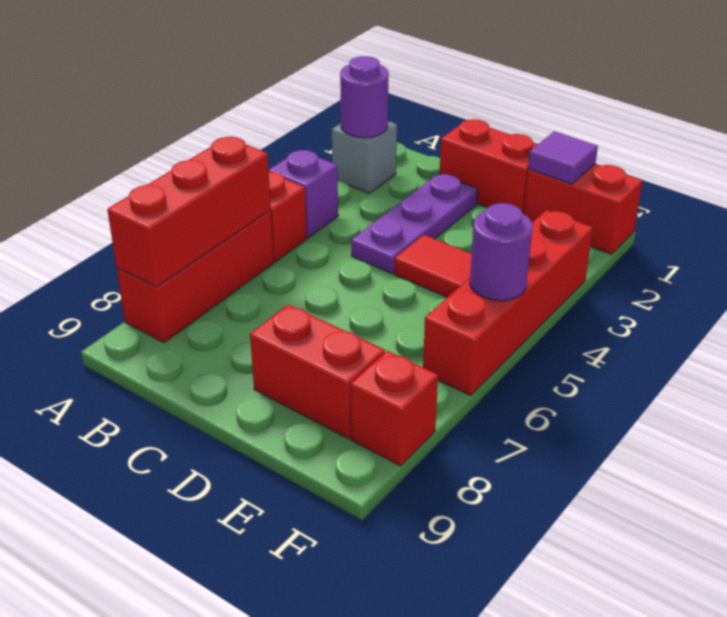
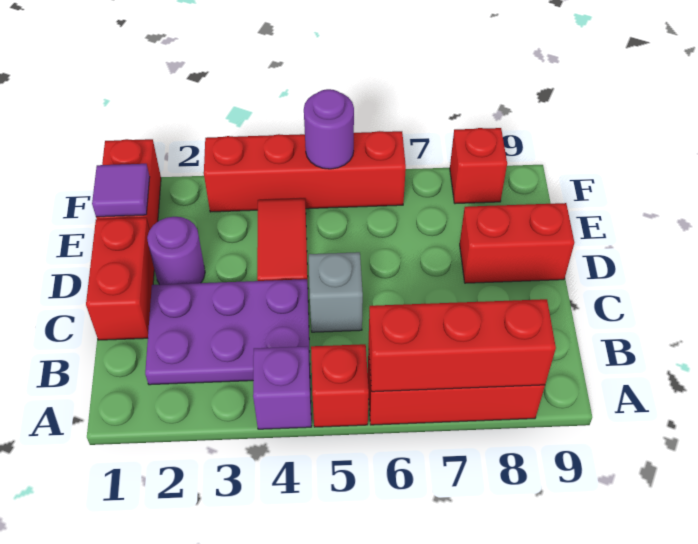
grey 1x1 brick [332,121,397,193] -> grey 1x1 brick moved to [309,252,363,332]
purple 1x1 round brick [340,56,389,138] -> purple 1x1 round brick moved to [147,217,205,285]
purple 1x3 plate [351,174,478,274] -> purple 2x3 plate [145,279,310,385]
red 1x2 brick [250,305,385,439] -> red 1x2 brick turned to [460,203,574,283]

